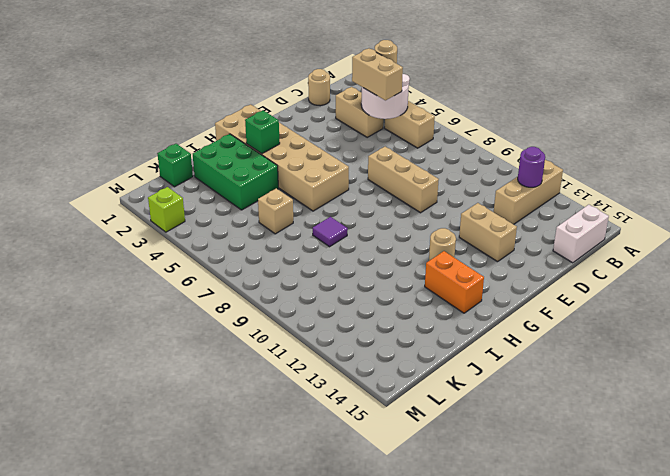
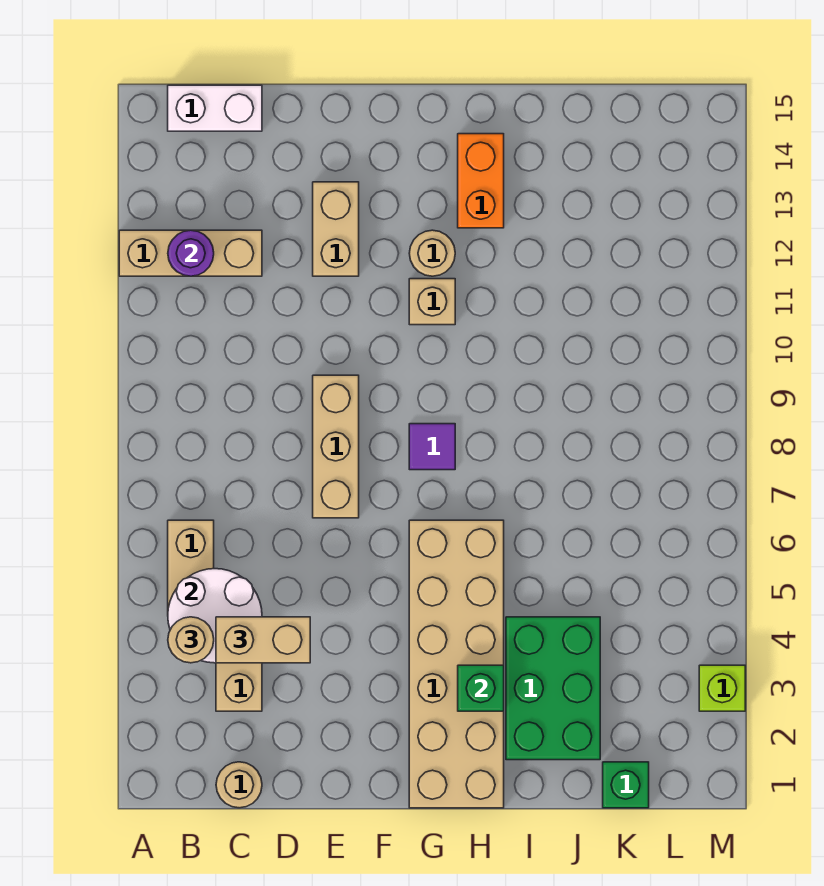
tan 1x2 brick [352,48,403,100] -> tan 1x2 brick turned to [216,617,310,663]
purple 1x1 tile [313,217,348,247] -> purple 1x1 tile moved to [409,424,455,470]
tan 1x1 brick [258,188,293,234] -> tan 1x1 brick moved to [409,279,455,325]

